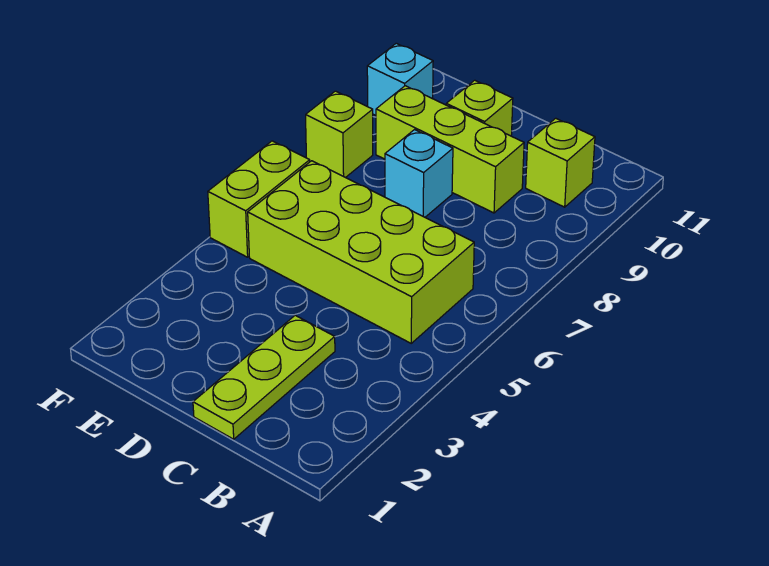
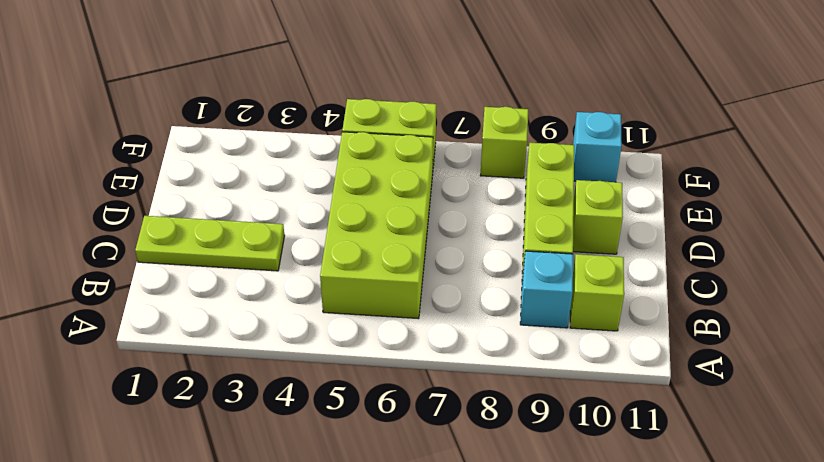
cyan 1x1 brick [385,130,453,217] -> cyan 1x1 brick moved to [520,251,573,328]

